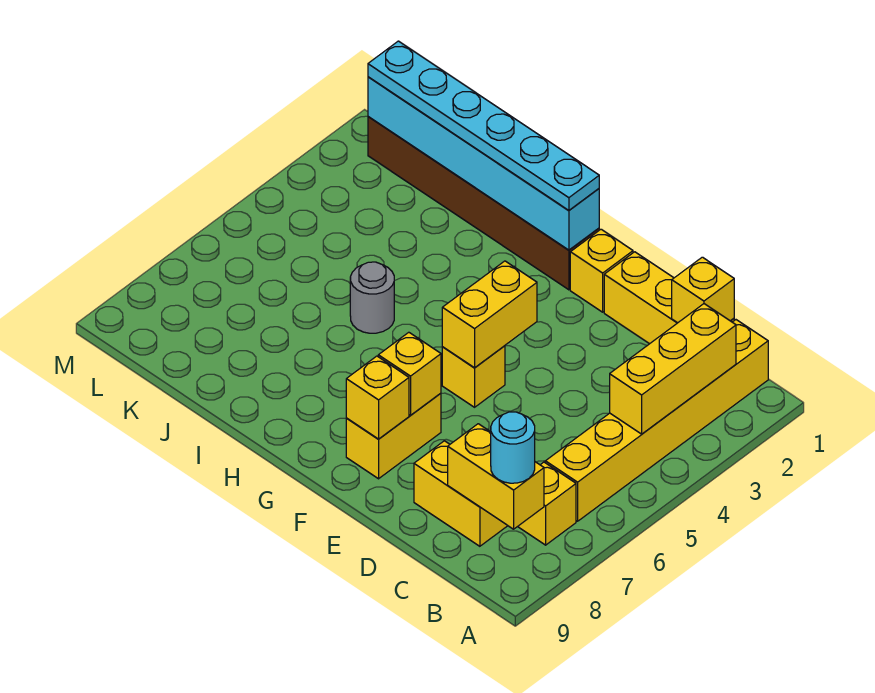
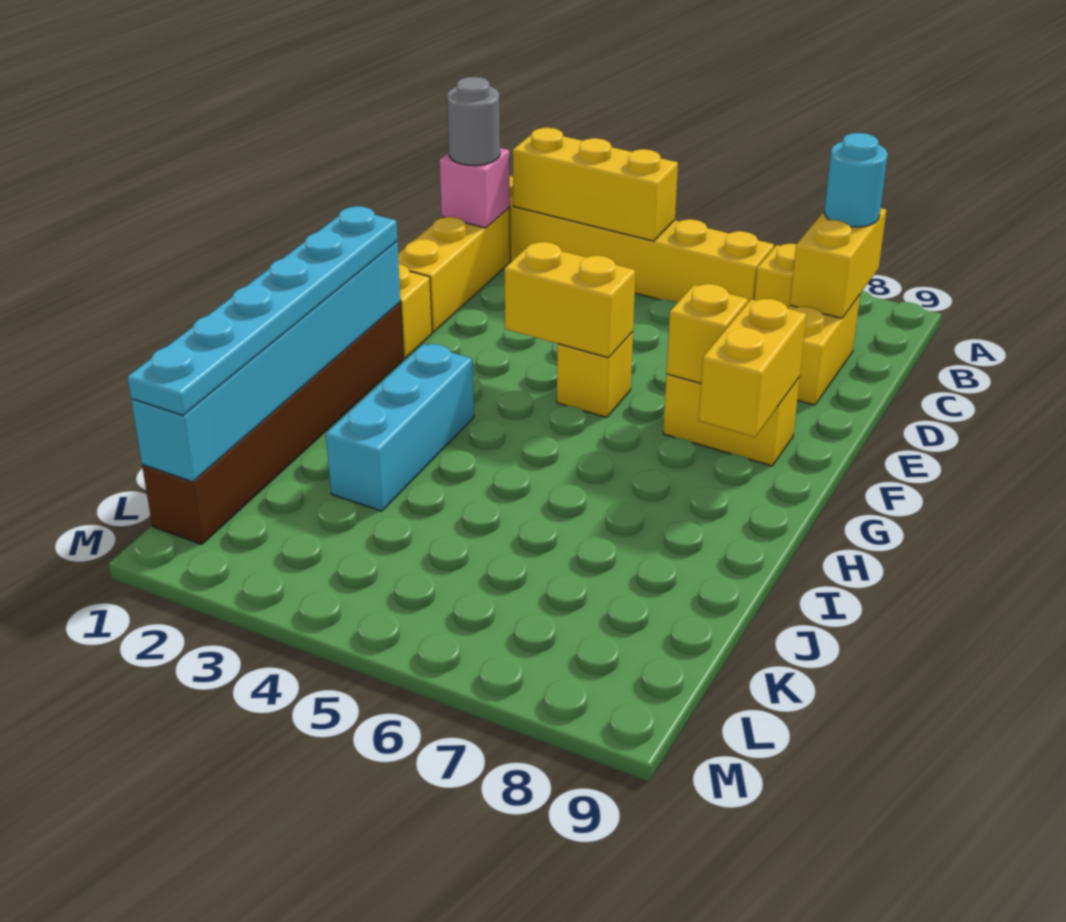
yellow 1x1 brick [672,257,734,323] -> pink 1x1 brick [440,148,510,228]
yellow 1x1 brick [346,356,409,439] -> yellow 1x2 brick [699,299,807,437]
none -> cyan 1x3 brick [326,344,474,511]
grey 1x1 round brick [350,262,394,333] -> grey 1x1 round brick moved to [447,77,500,165]

